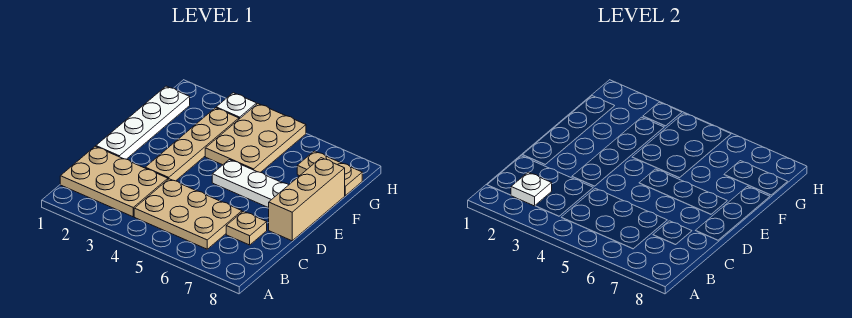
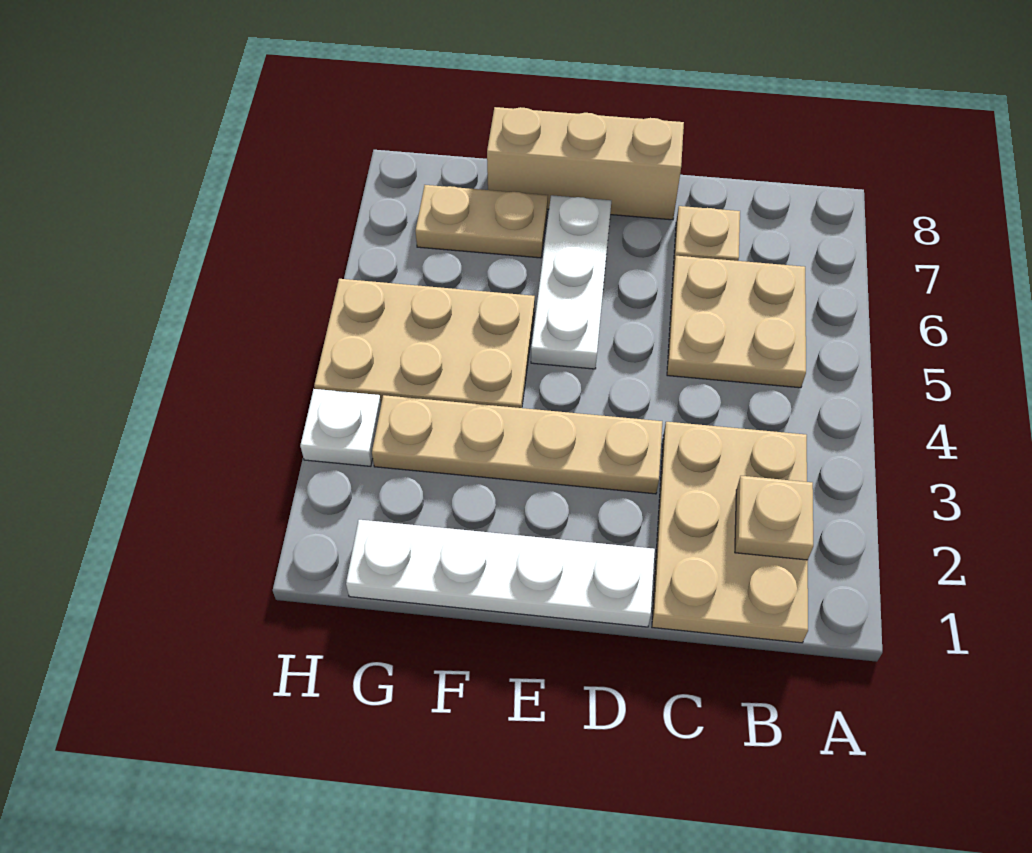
white 1x1 plate [511,172,552,206] -> tan 1x1 plate [735,476,813,560]
tan 2x3 plate [134,179,242,249] -> tan 2x2 plate [667,256,806,388]
tan 1x2 plate [297,151,362,195] -> tan 1x2 plate turned to [415,185,548,258]

